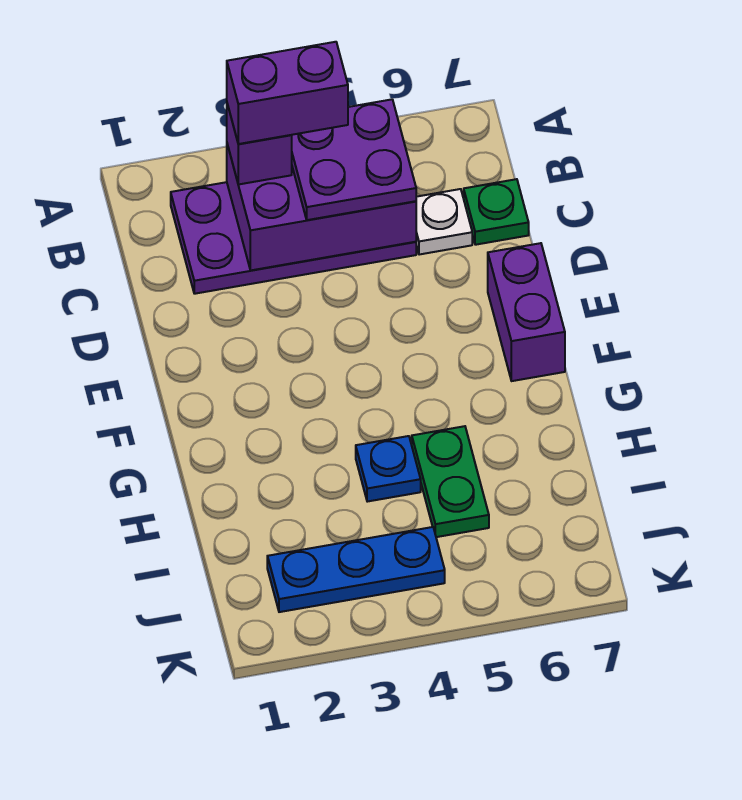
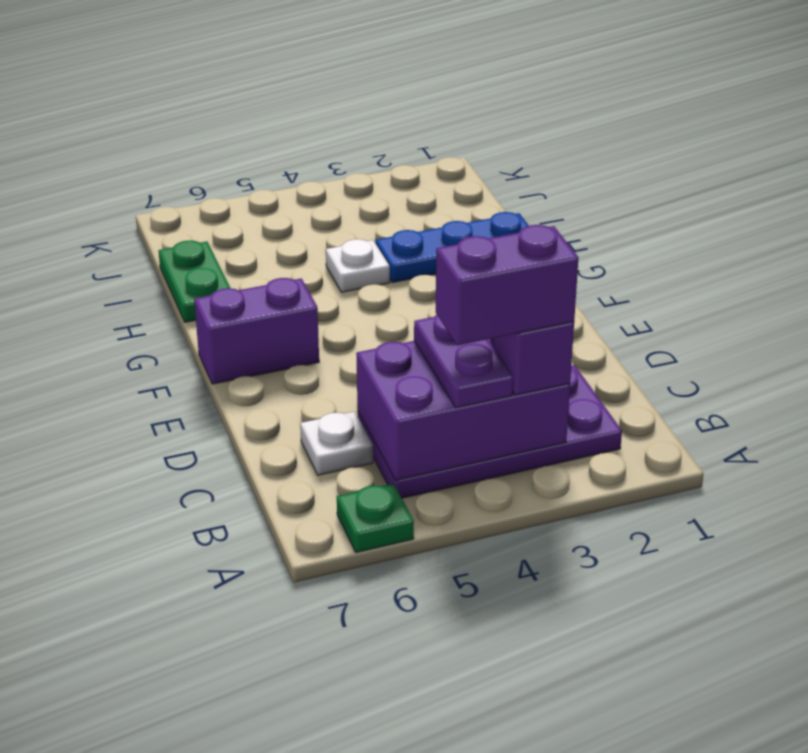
purple 2x2 plate [292,99,416,220] -> purple 1x2 plate [414,314,513,408]
green 1x1 plate [464,179,529,245] -> green 1x1 plate moved to [337,484,414,553]
purple 1x2 brick [488,243,565,381] -> purple 1x2 brick turned to [194,278,319,384]
blue 1x1 plate [356,436,421,502] -> white 1x1 plate [326,239,390,292]
green 1x2 plate [412,426,489,537] -> green 1x2 plate moved to [159,241,230,322]
blue 1x3 plate [267,527,445,612] -> blue 1x3 plate moved to [376,212,529,283]

